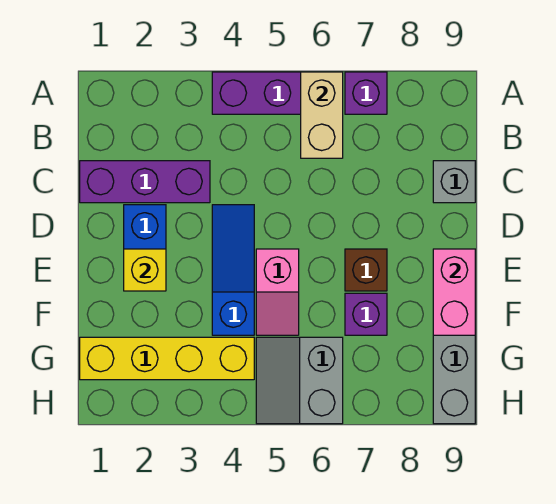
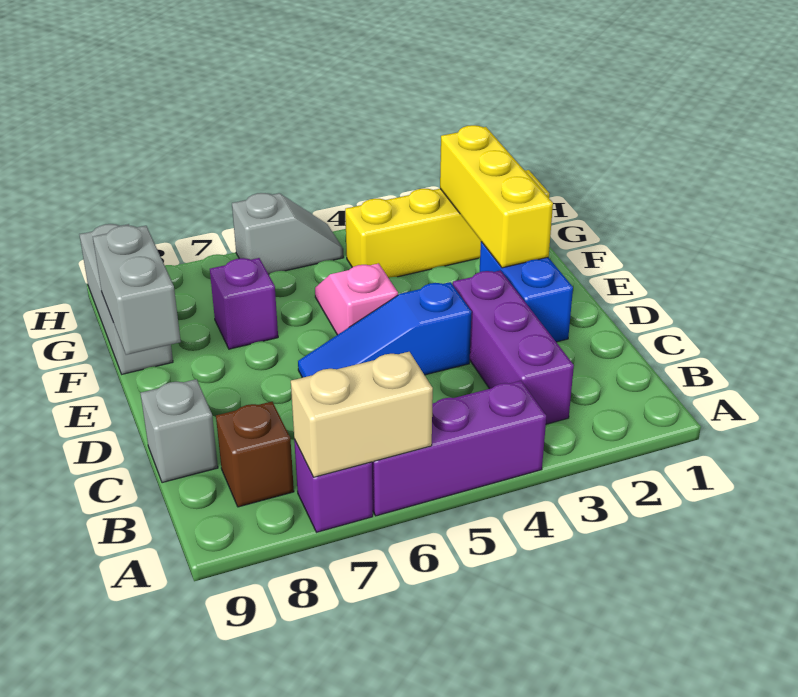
tan 1x2 brick [301,72,343,158] -> tan 1x2 brick turned to [291,352,433,477]
purple 1x3 brick [80,161,210,203] -> purple 1x3 brick turned to [453,271,574,424]
blue 1x3 slope [212,205,254,335] -> blue 1x3 slope turned to [298,282,472,378]
yellow 1x1 brick [124,249,166,291] -> yellow 1x3 brick [440,125,553,268]
brown 1x1 brick [345,249,387,291] -> brown 1x1 brick moved to [216,402,294,507]
pink 1x2 brick [433,249,475,335] -> grey 1x2 brick [93,225,181,355]
grey 2x2 slope [256,337,343,424] -> grey 1x2 slope [232,193,344,274]

